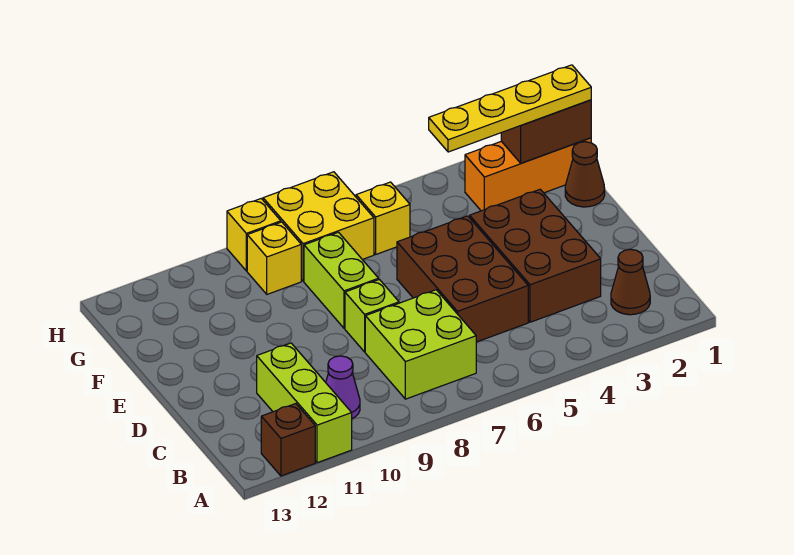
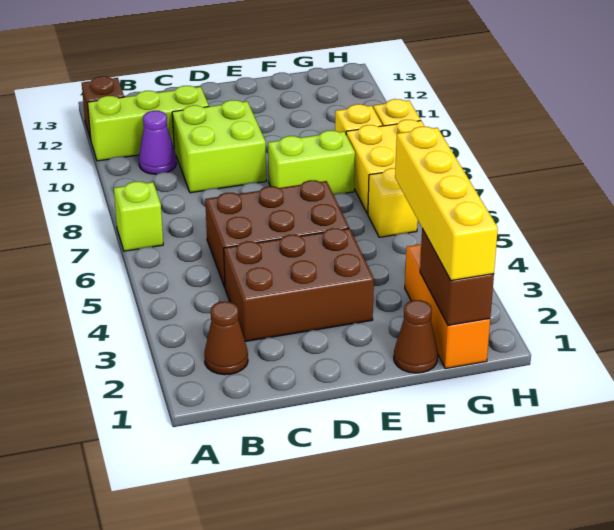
lime 2x2 brick [365,290,476,399] -> lime 2x2 brick moved to [172,100,266,193]
lime 1x1 brick [345,280,399,352] -> lime 1x1 brick moved to [114,182,163,251]
yellow 1x4 plate [429,65,591,152] -> yellow 1x4 brick [395,127,498,281]

